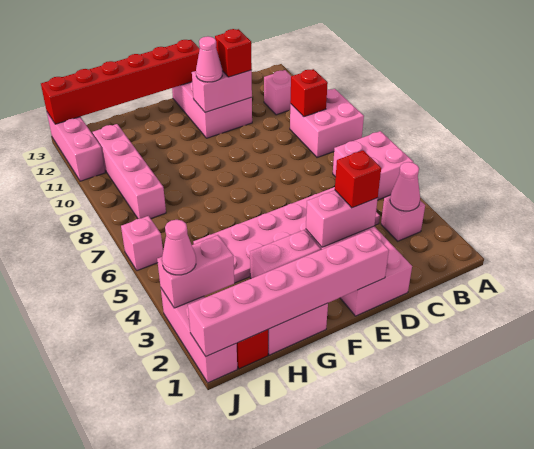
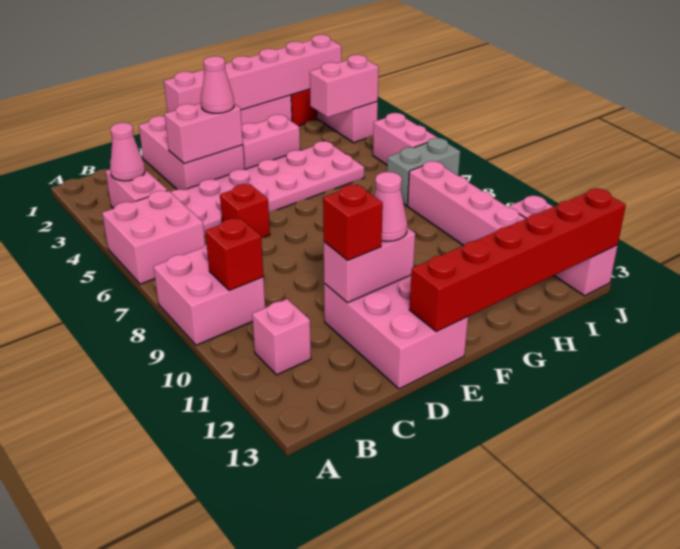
pink 1x1 brick [381,195,425,241] -> pink 1x2 brick [106,169,168,209]
red 1x1 brick [335,150,381,208] -> red 1x1 brick moved to [220,184,270,238]
none -> grey 1x2 brick [387,138,460,206]
pink 1x1 cone [162,220,196,275] -> pink 1x1 cone moved to [201,56,234,113]
pink 1x1 brick [121,216,163,271] -> pink 1x2 brick [373,113,438,165]

